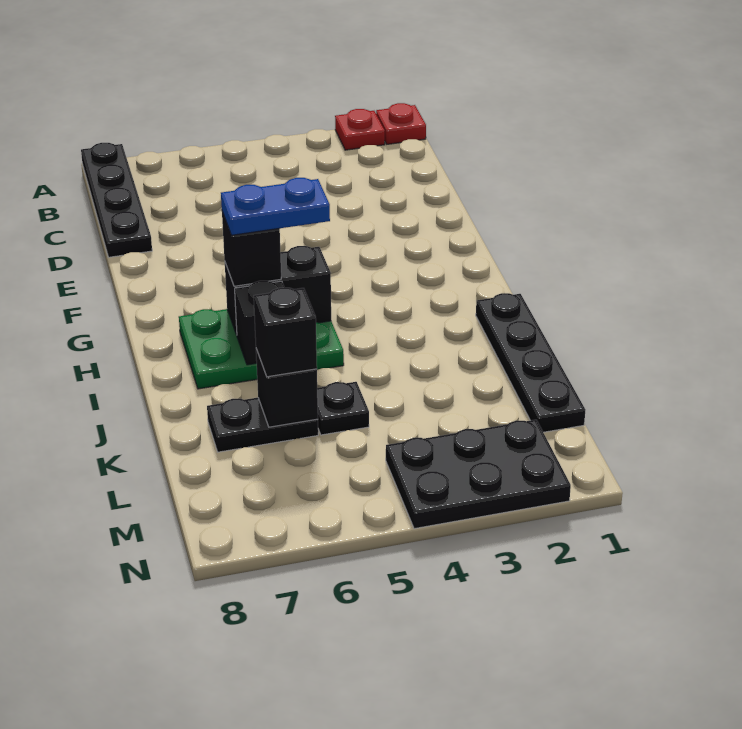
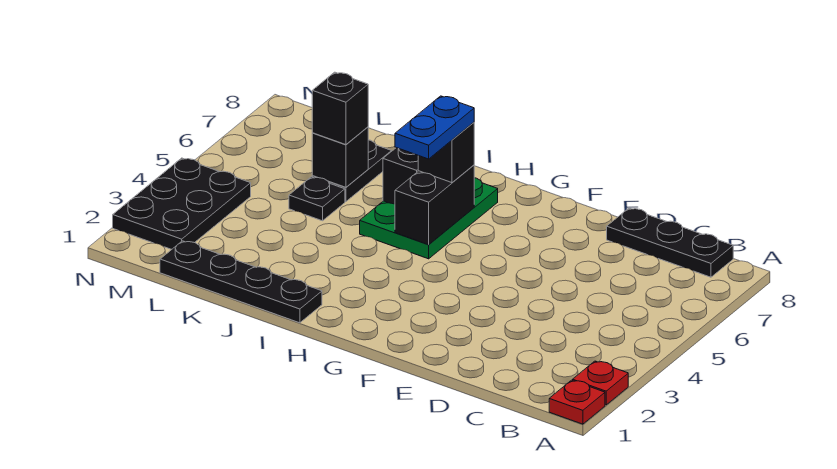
black 1x4 plate [81,143,152,257] -> black 1x3 plate [607,208,733,277]

